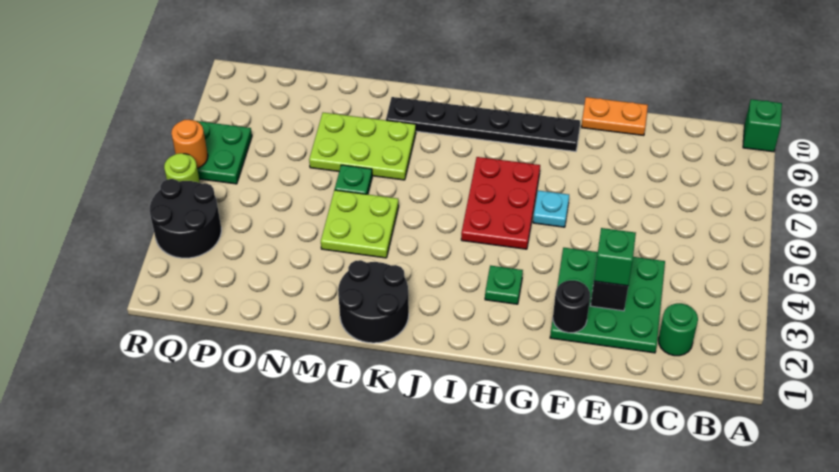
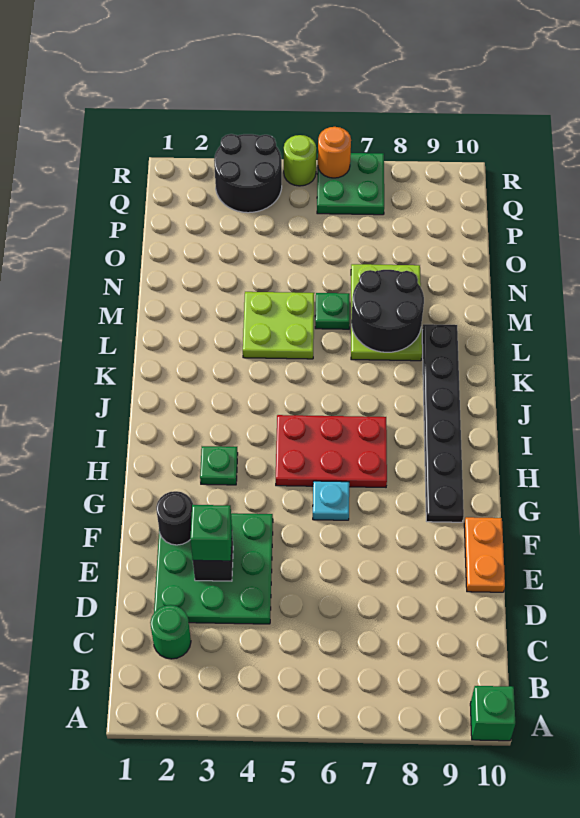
black 2x2 round brick [338,260,409,343] -> black 2x2 round brick moved to [351,270,424,352]

